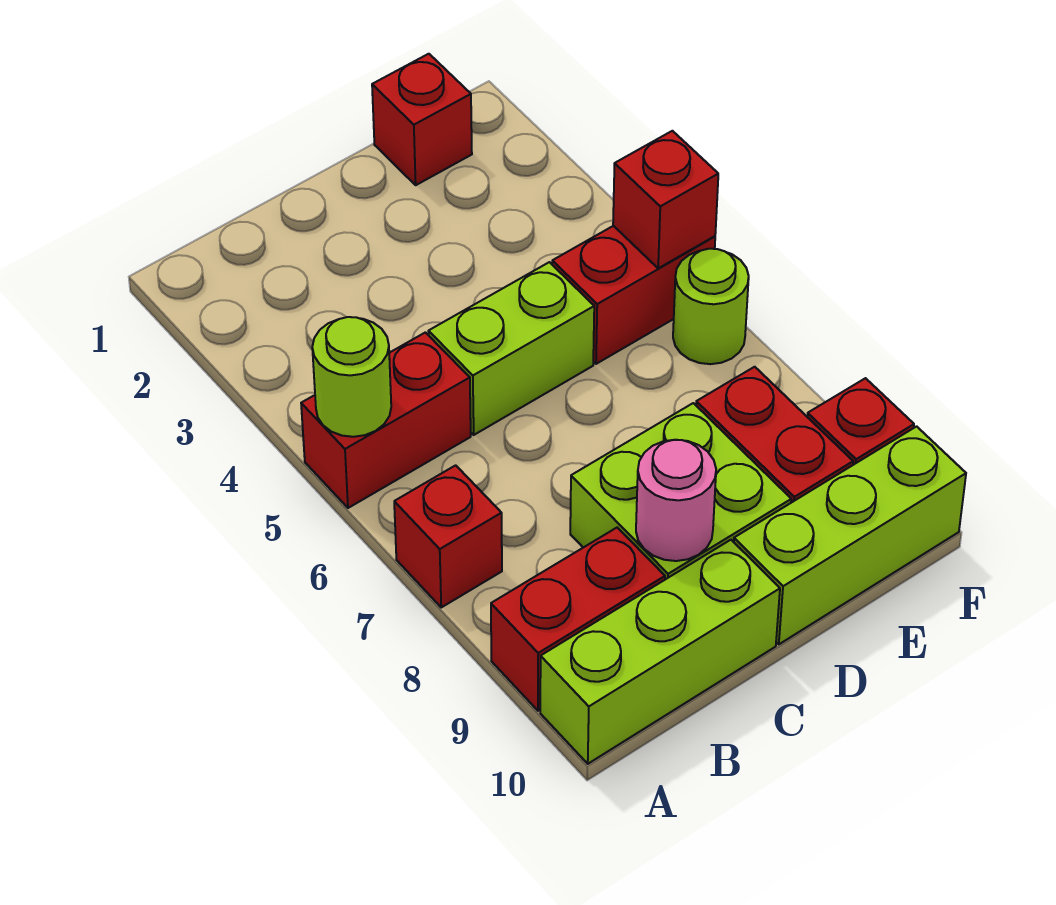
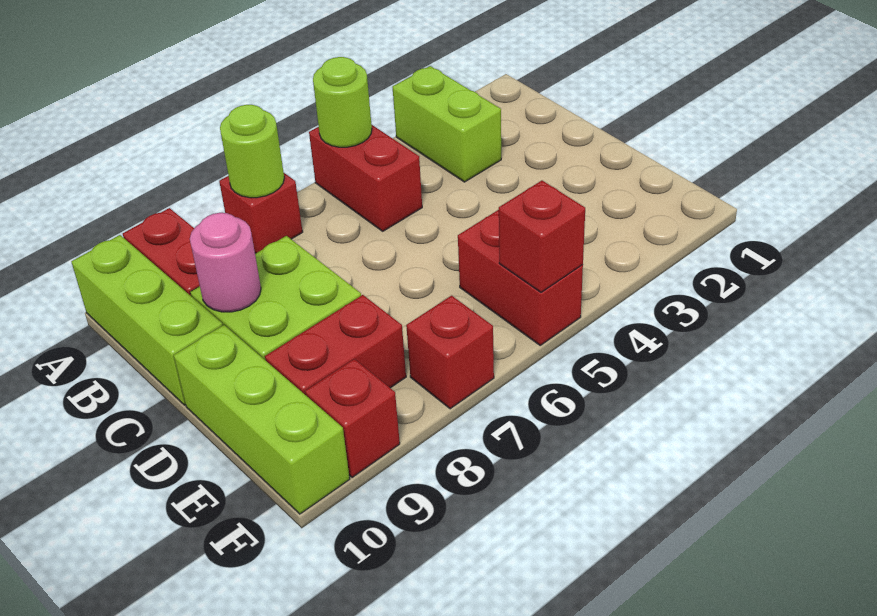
lime 1x2 brick [429,262,594,435] -> lime 1x2 brick moved to [393,66,501,182]
red 1x1 brick [372,54,472,185] -> red 1x1 brick moved to [406,296,494,409]
lime 1x1 round brick [673,249,749,364] -> lime 1x1 round brick moved to [220,105,284,198]

